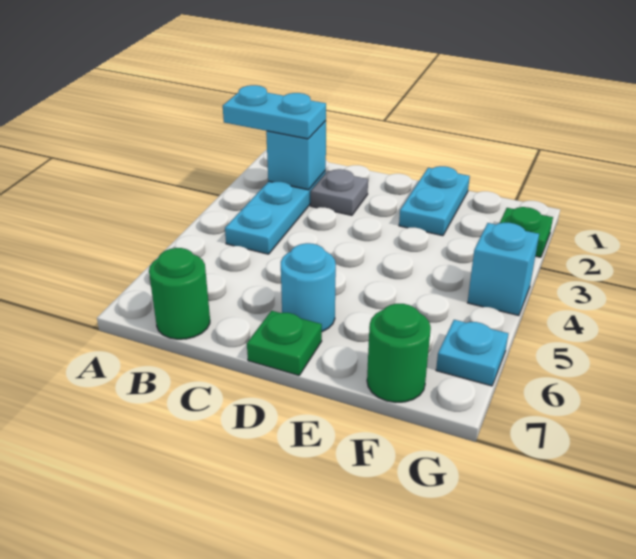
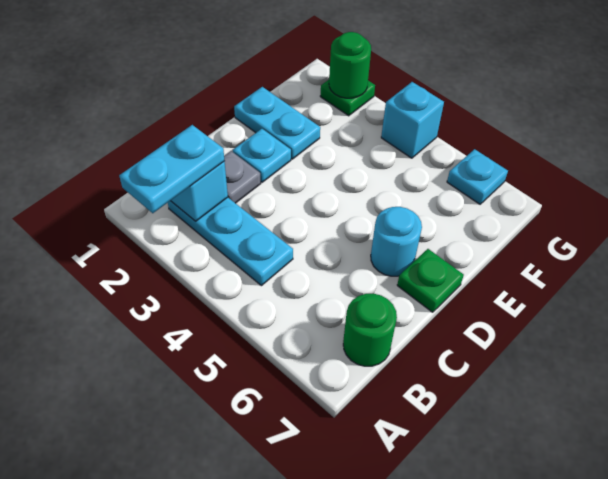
none -> cyan 1x1 plate [233,129,291,182]
green 1x1 round brick [367,304,431,402] -> green 1x1 round brick moved to [329,32,371,98]

